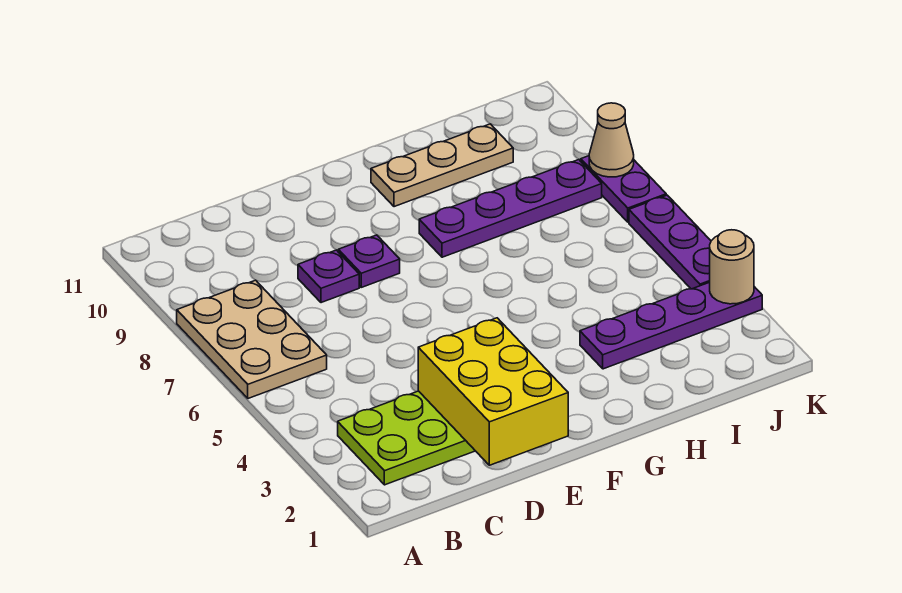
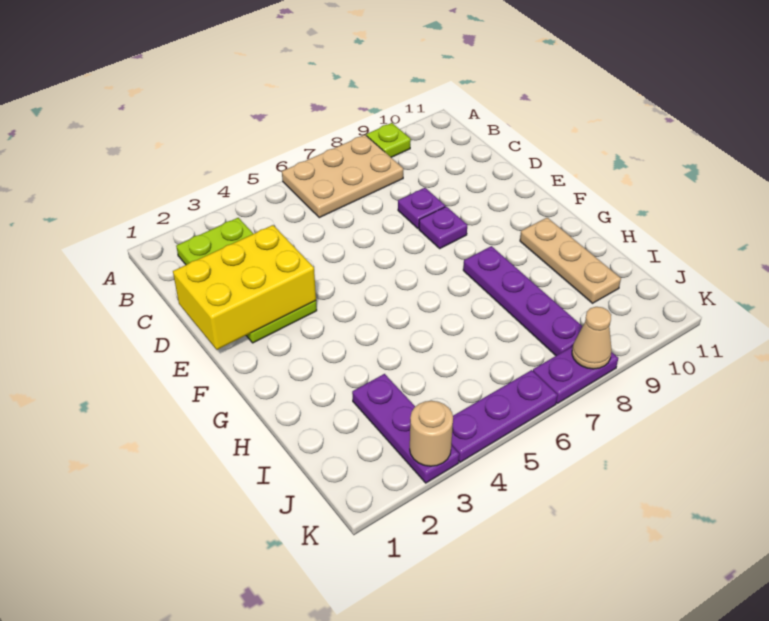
none -> lime 1x1 plate [366,123,411,157]
purple 1x4 plate [580,282,762,369] -> purple 1x3 plate [352,374,459,483]

